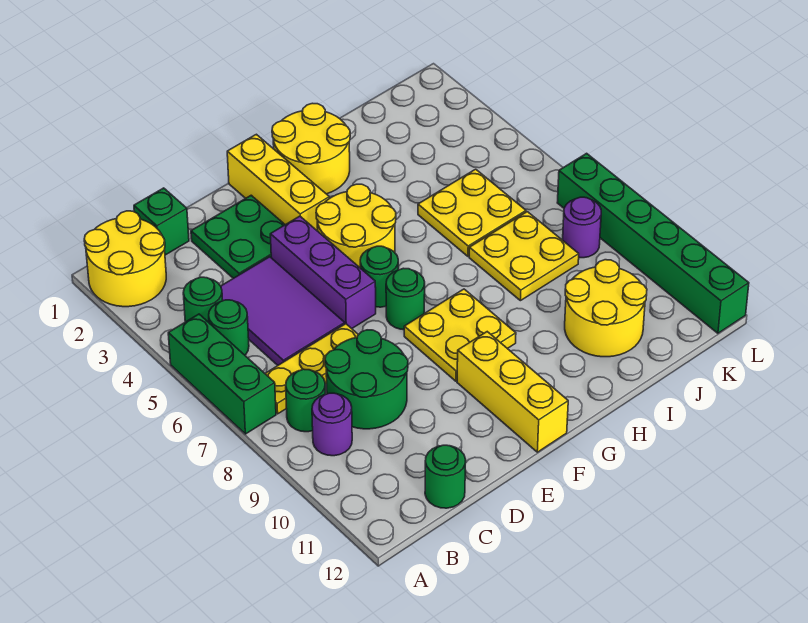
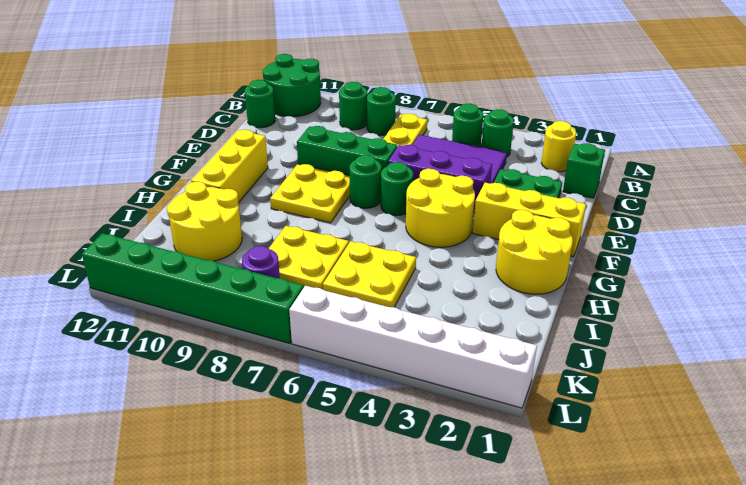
yellow 2x2 round brick [84,211,166,307] -> yellow 1x1 round brick [541,121,576,172]
green 1x3 brick [168,314,276,434] -> green 1x3 brick moved to [297,126,397,175]
purple 1x1 round brick [312,393,352,456] -> green 1x1 round brick [339,82,367,130]
green 2x2 round brick [325,330,408,429] -> green 2x2 round brick moved to [263,54,321,117]
yellow 1x3 brick [457,332,568,452] -> yellow 1x3 brick turned to [191,130,268,203]
none -> white 1x6 brick [289,286,537,408]

